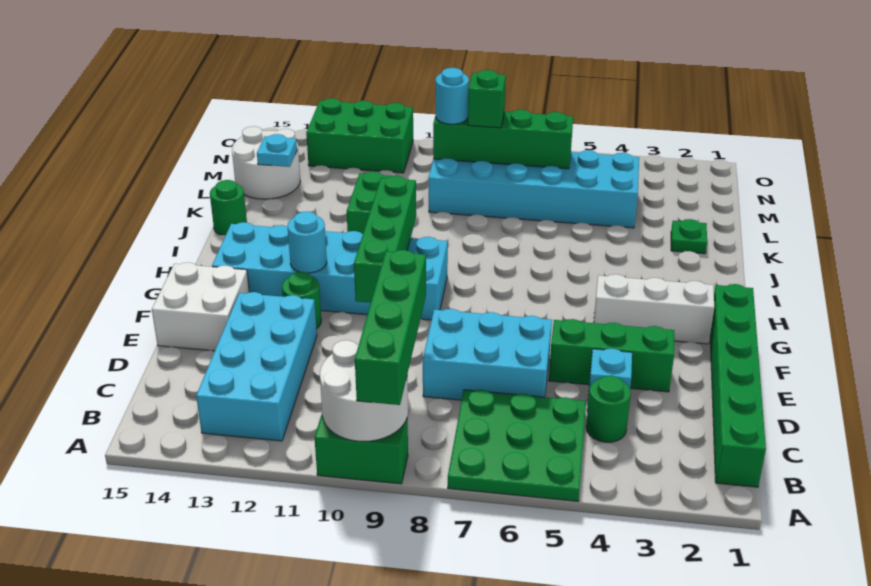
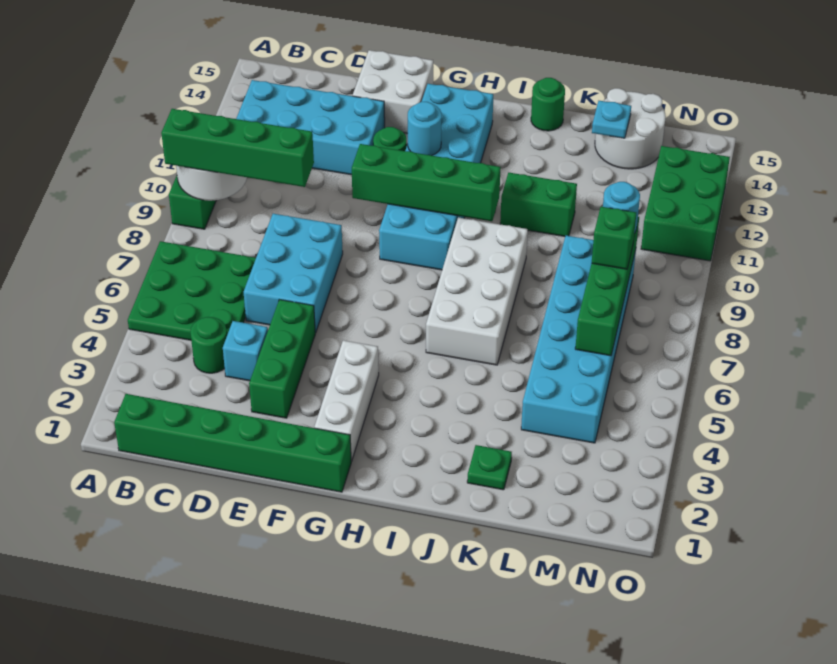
none -> white 2x4 brick [426,217,528,365]

